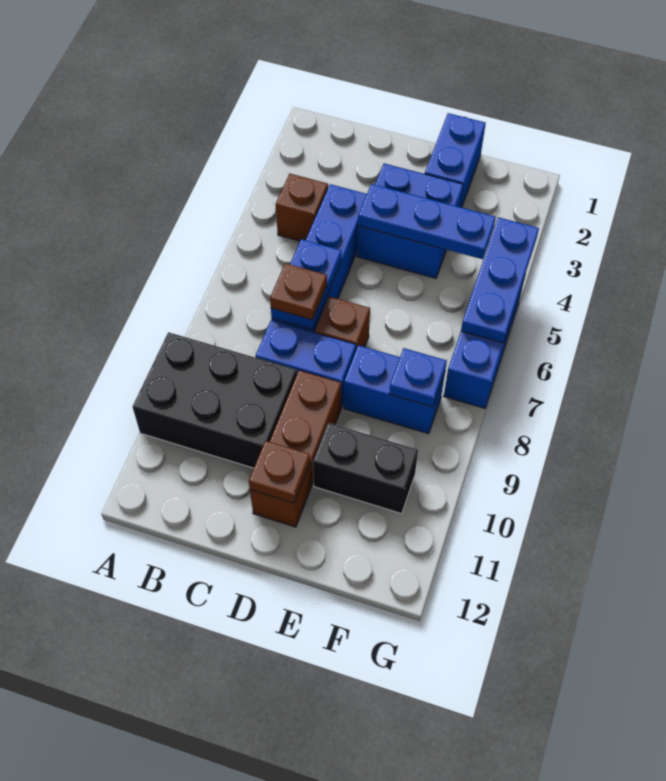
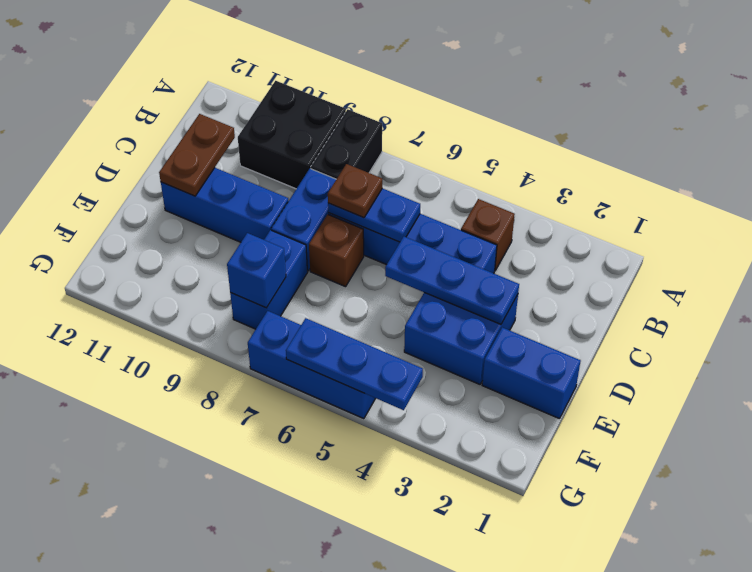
black 2x3 brick [132,332,297,468] -> black 2x2 brick [238,81,346,189]
blue 1x3 plate [358,184,496,259] -> blue 1x3 plate turned to [385,237,519,324]
brown 1x3 brick [250,370,341,527] -> blue 1x3 brick [161,168,289,242]
brown 1x1 plate [249,441,310,503] -> brown 1x2 plate [159,114,235,196]
black 1x2 brick [313,423,418,514] -> black 1x2 brick moved to [311,109,382,179]
blue 1x1 plate [389,348,447,407] -> blue 1x1 brick [227,233,286,308]

